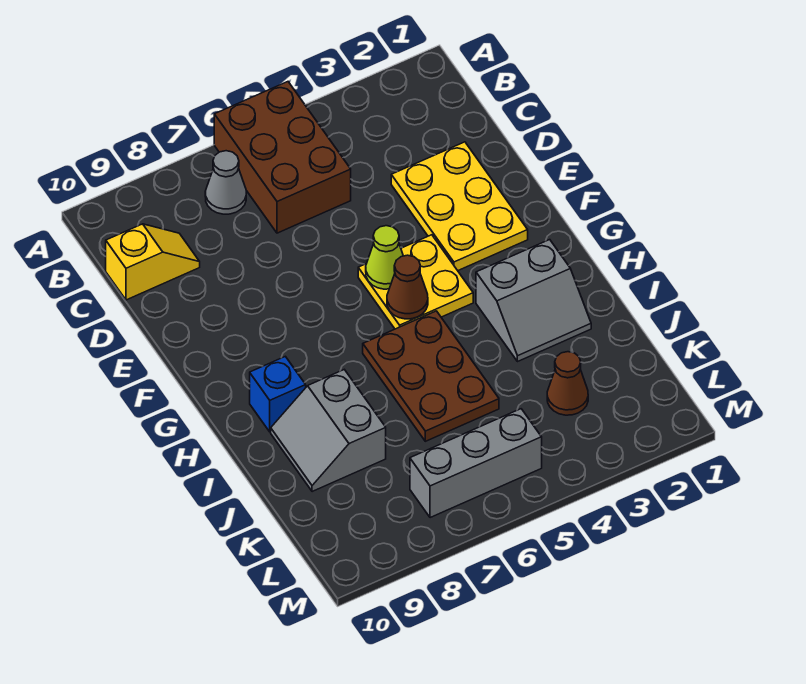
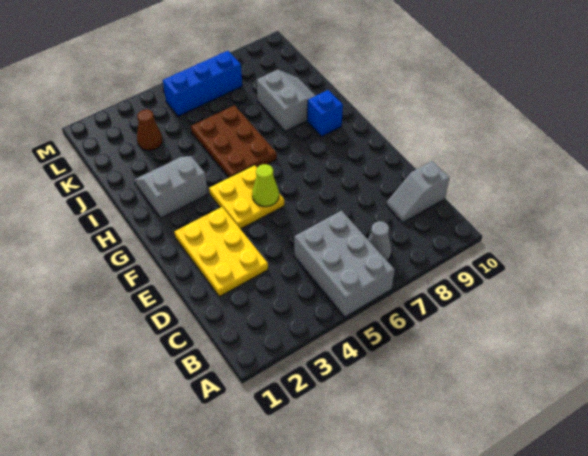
brown 2x3 brick [214,82,351,233] -> grey 2x3 brick [294,211,395,317]
yellow 1x2 slope [106,224,200,300] -> grey 1x2 slope [386,161,449,223]
brown 1x1 cone [387,255,428,319] -> none
grey 1x3 brick [410,409,542,518] -> blue 1x3 brick [163,51,242,116]

